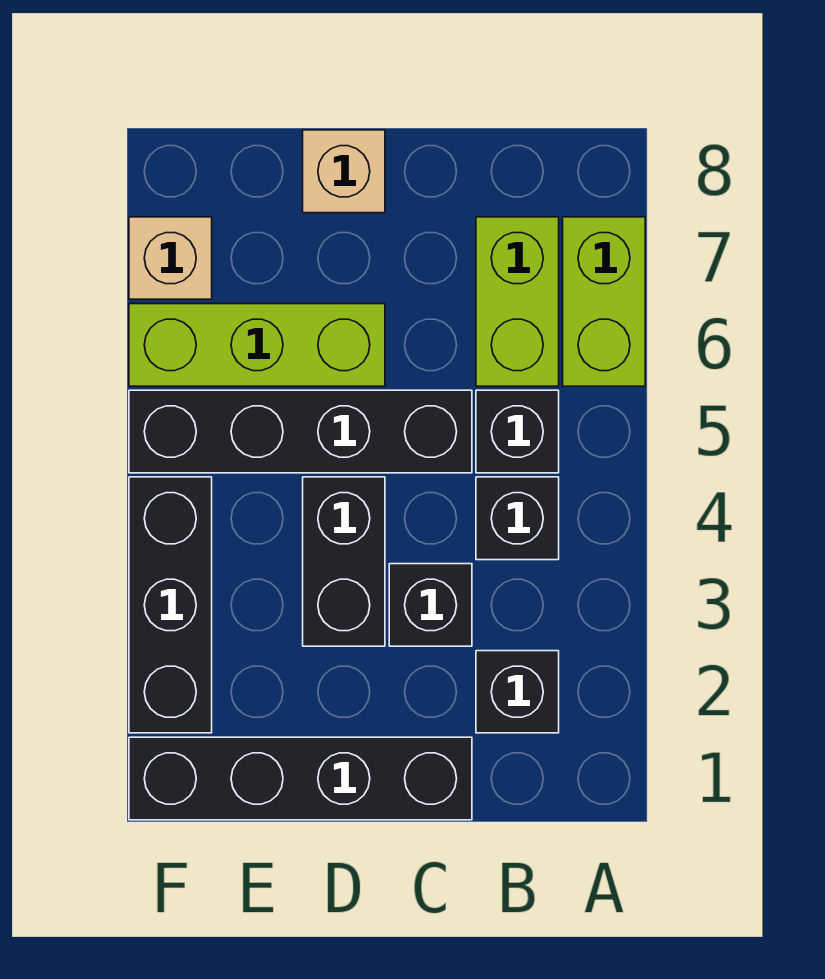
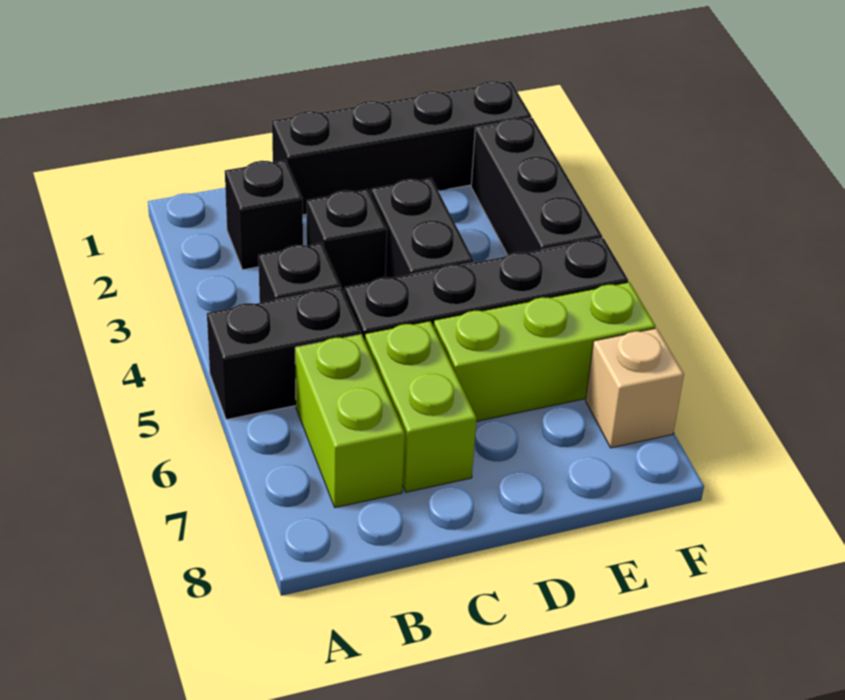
lime 1x2 brick [563,217,645,386] -> lime 1x2 brick moved to [365,321,477,492]
black 1x1 brick [476,390,559,473] -> black 1x2 brick [207,288,361,420]
tan 1x1 brick [303,130,385,213] -> none

